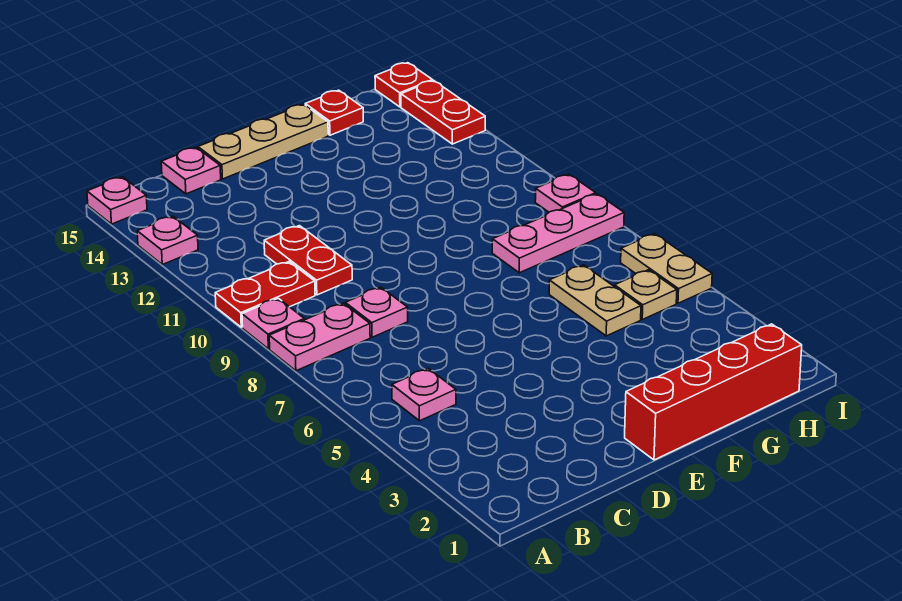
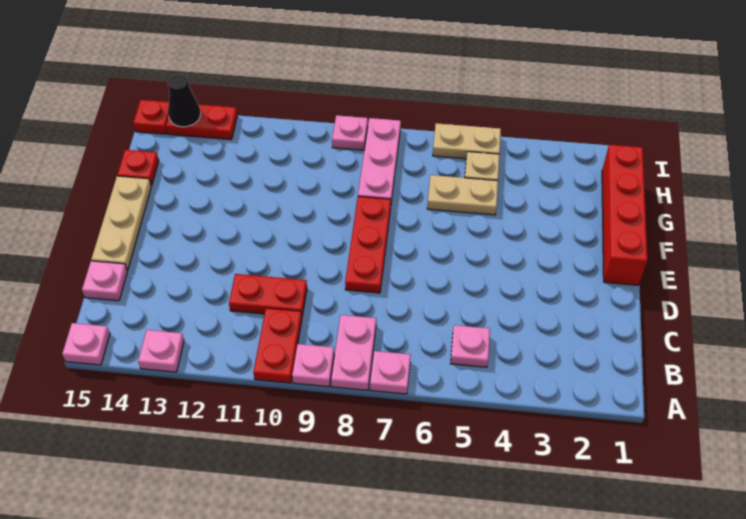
pink 1x1 plate [345,287,408,337] -> pink 1x1 plate moved to [370,351,411,394]
none -> red 1x3 plate [345,196,391,293]
none -> black 1x1 cone [168,75,201,127]

